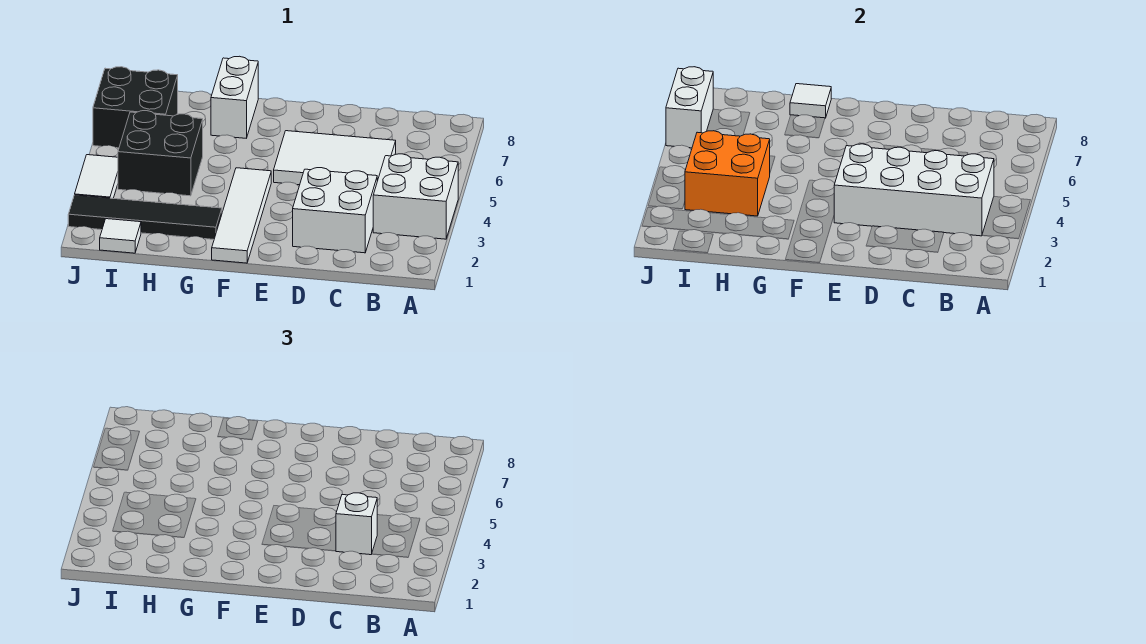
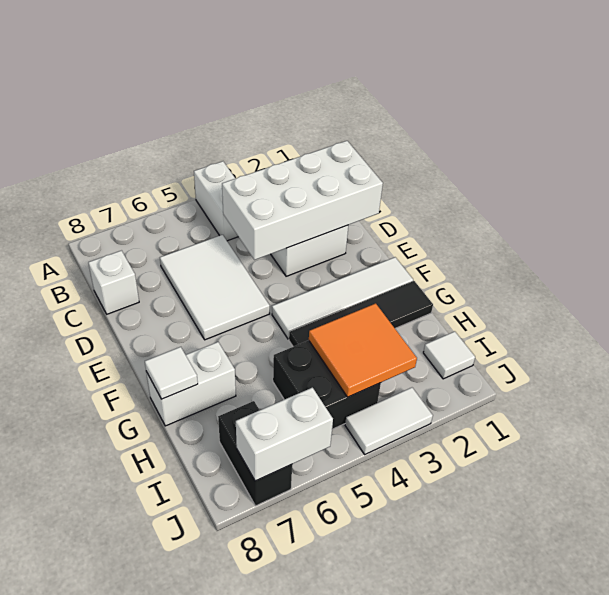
white 2x2 brick [373,154,458,239] -> white 1x2 brick [194,161,238,241]
white 2x4 brick [834,144,994,236] -> white 2x4 brick turned to [222,141,383,260]
white 1x1 brick [336,493,377,555] -> white 1x1 brick moved to [88,251,139,314]
black 1x4 tile [68,195,222,239] -> black 1x4 tile turned to [289,281,433,347]
orange 2x2 brick [685,131,770,216] -> orange 2x2 tile [309,303,417,397]
black 2x2 brick [93,67,178,148] -> black 1x2 brick [218,401,292,506]

